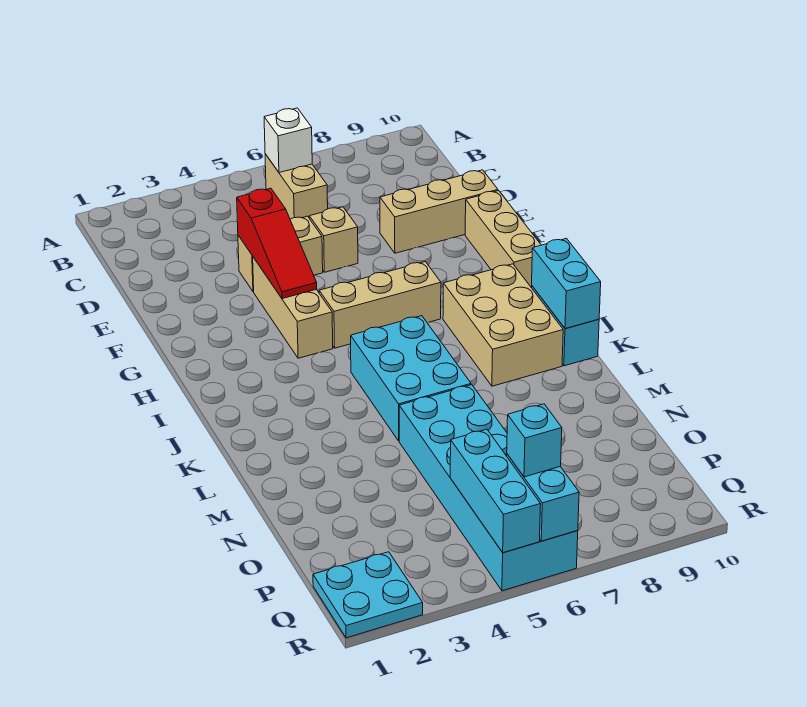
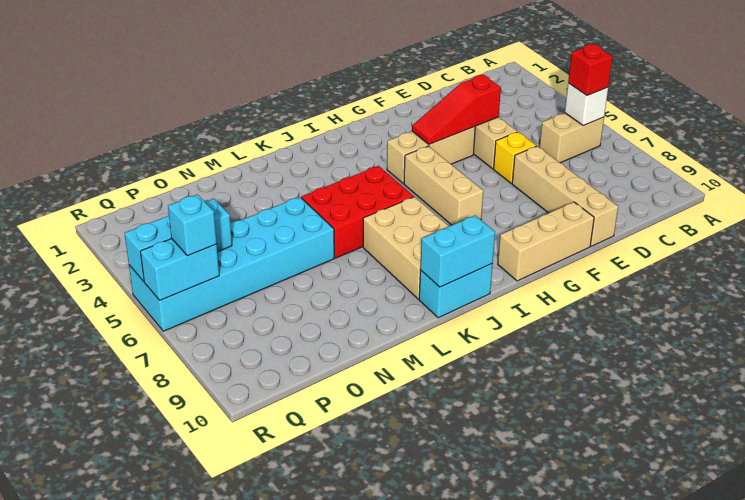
none -> red 1x1 brick [568,44,613,96]
tan 1x1 brick [309,207,358,272] -> yellow 1x1 brick [494,132,536,183]
tan 1x3 brick [380,170,498,253] -> tan 1x4 brick [512,146,618,246]
tan 2x3 brick [443,264,563,386] -> tan 2x3 brick turned to [363,197,449,299]
cyan 2x3 brick [351,316,471,441] -> red 2x3 brick [301,166,414,258]
cyan 2x2 plate [313,552,423,638] -> none

